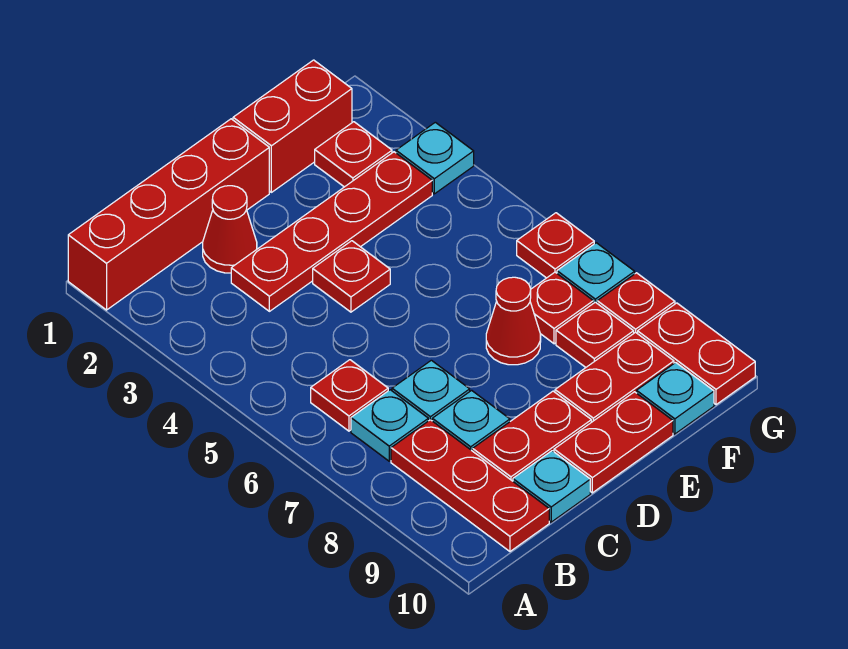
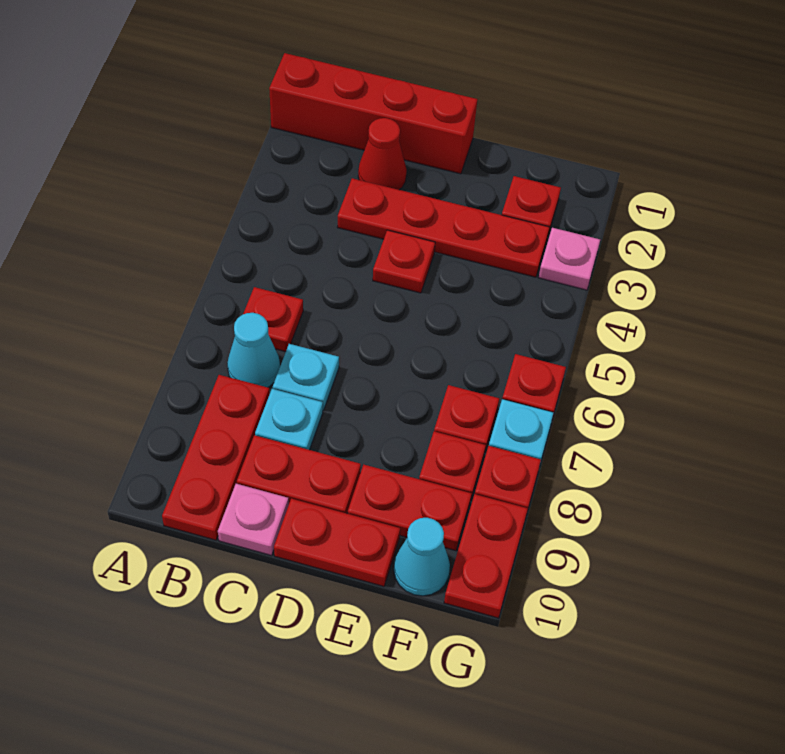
cyan 1x1 plate [351,390,428,461] -> cyan 1x1 cone [227,313,280,387]
cyan 1x1 plate [513,451,590,522] -> pink 1x1 plate [218,484,289,556]
red 1x2 brick [233,60,352,192] -> none
red 1x1 cone [486,277,541,365] -> none
cyan 1x1 plate [637,363,714,434] -> cyan 1x1 cone [394,518,450,596]
cyan 1x1 plate [396,122,474,194] -> pink 1x1 plate [539,228,600,290]

